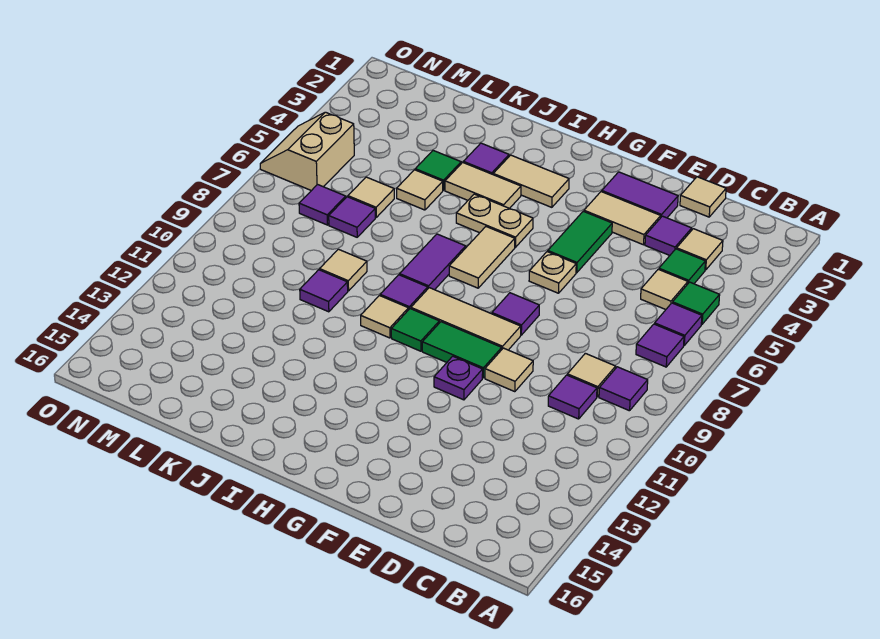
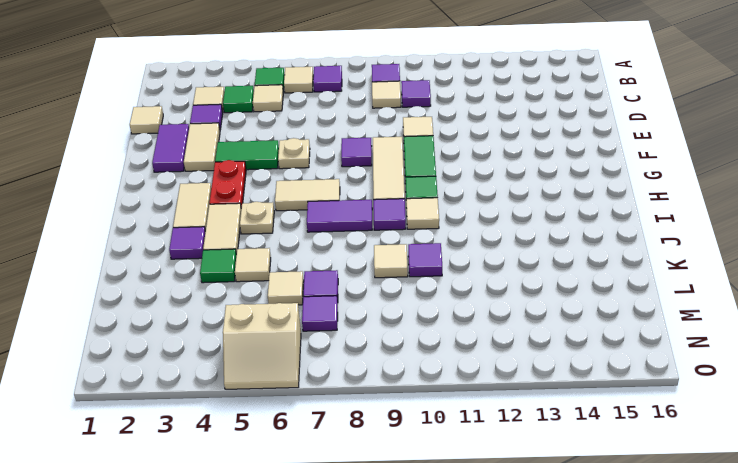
purple 1x1 tile [655,303,702,345] -> tan 1x1 tile [284,67,313,93]
purple 1x1 plate [434,356,483,400] -> none
none -> red 1x2 plate [209,160,246,208]
tan 1x2 plate [456,194,533,247] -> tan 1x1 plate [240,202,274,234]

